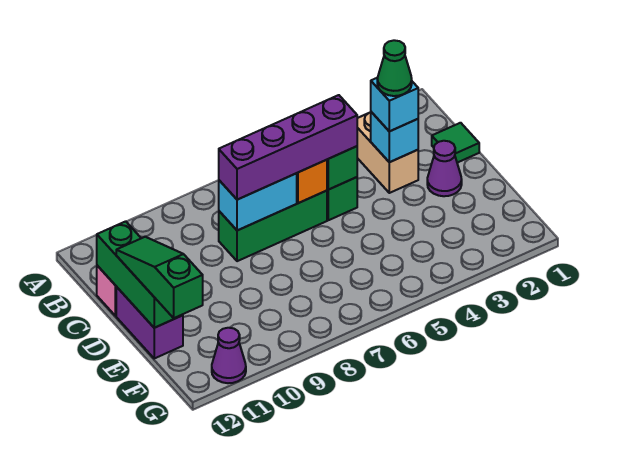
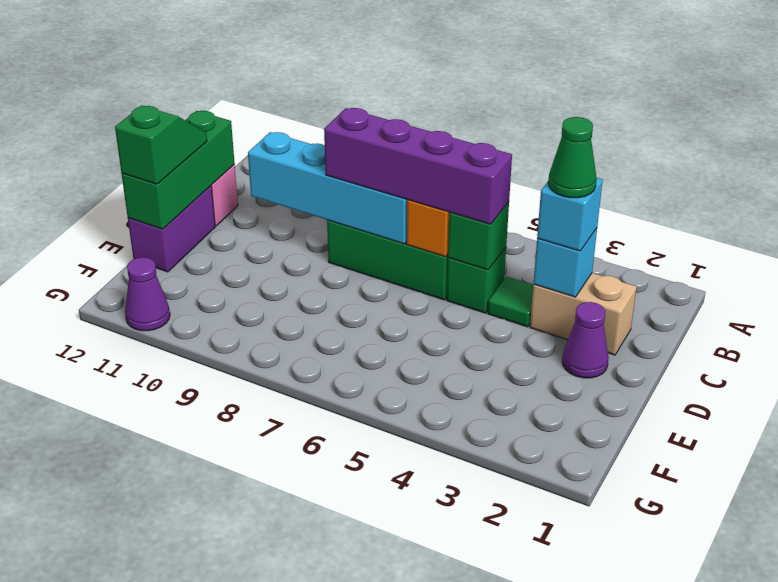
tan 1x2 brick [357,112,418,193] -> tan 1x2 brick turned to [530,273,637,355]
green 1x1 tile [432,123,479,163] -> green 1x1 tile moved to [488,276,533,327]
cyan 1x2 brick [219,174,297,231] -> cyan 1x4 brick [248,132,407,244]
green 1x3 slope [116,237,203,318] -> green 1x2 slope [115,106,207,184]

